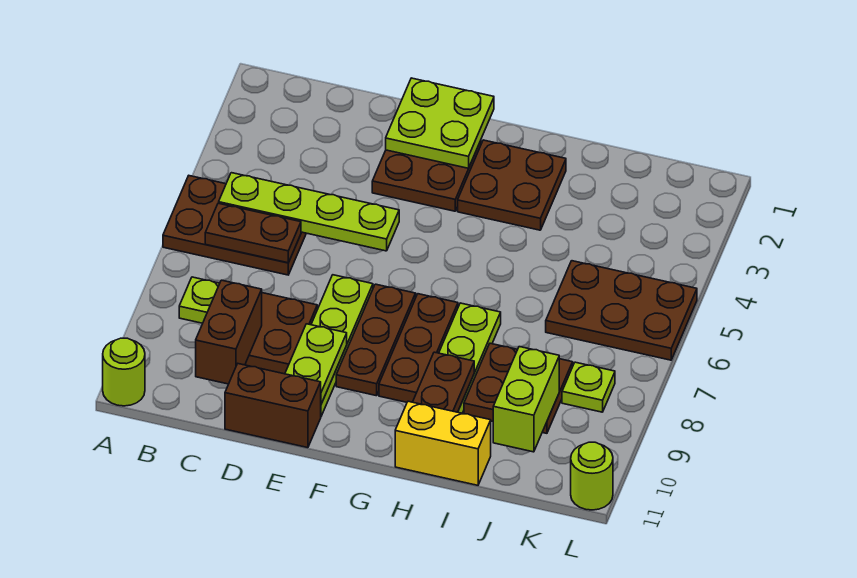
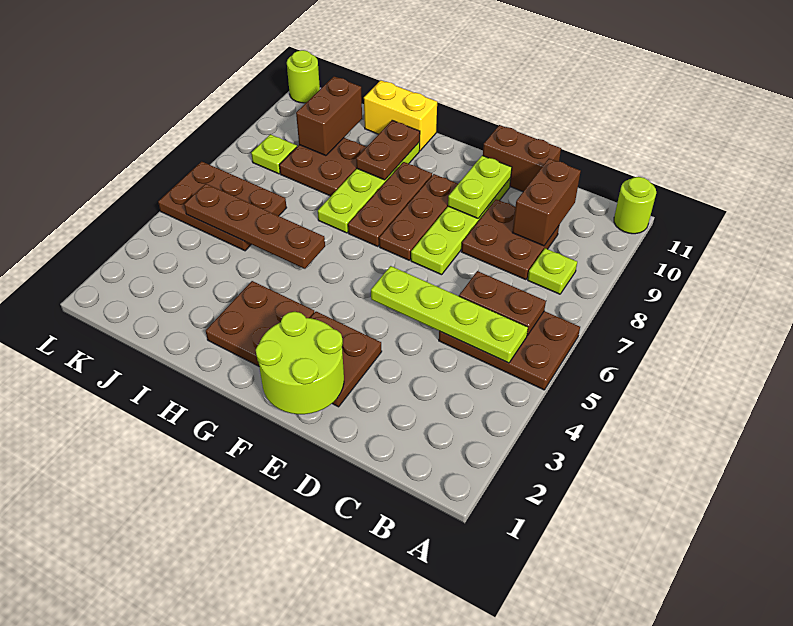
lime 2x2 plate [386,78,494,168] -> lime 2x2 round brick [256,312,344,414]
none -> brown 1x4 plate [184,184,325,269]
lime 1x2 brick [493,347,559,452] -> brown 1x2 brick [296,76,362,156]

